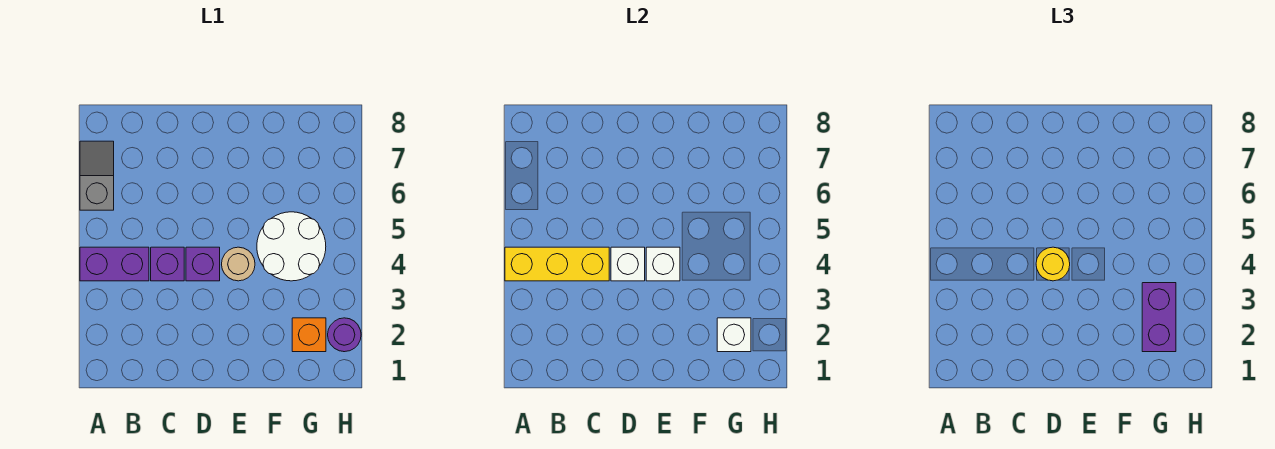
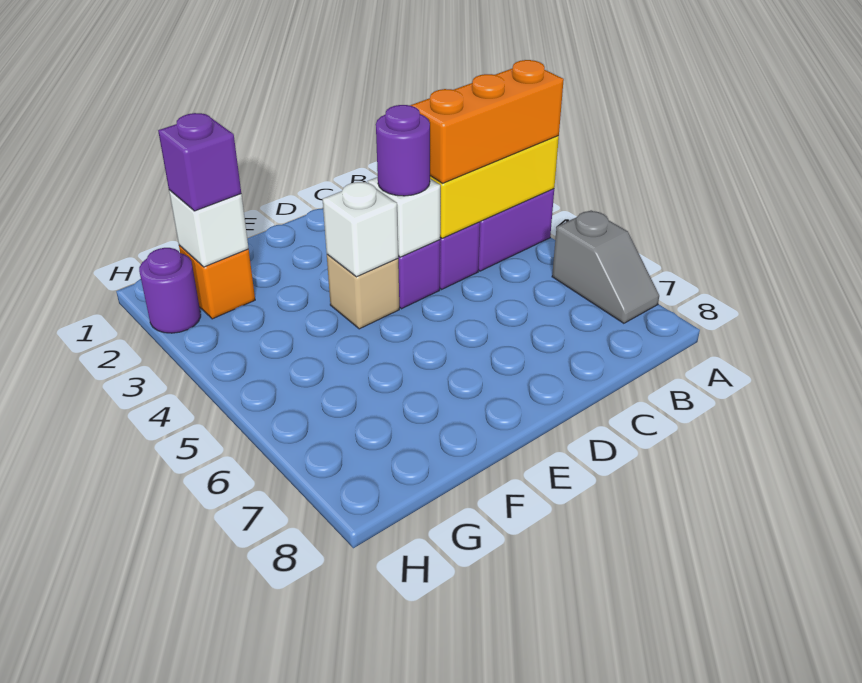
none -> orange 1x3 brick [410,60,564,183]
yellow 1x1 round brick [1036,247,1070,281] -> purple 1x1 round brick [376,105,430,196]
tan 1x1 round brick [222,247,255,281] -> tan 1x1 brick [327,254,399,329]
white 2x2 round brick [257,212,326,281] -> none
purple 1x2 brick [1142,283,1176,352] -> purple 1x1 brick [158,113,241,211]

